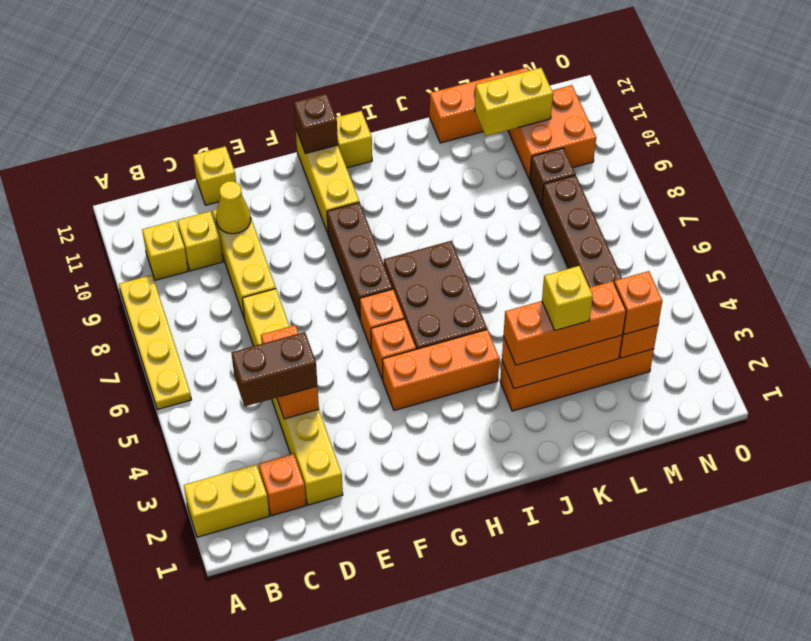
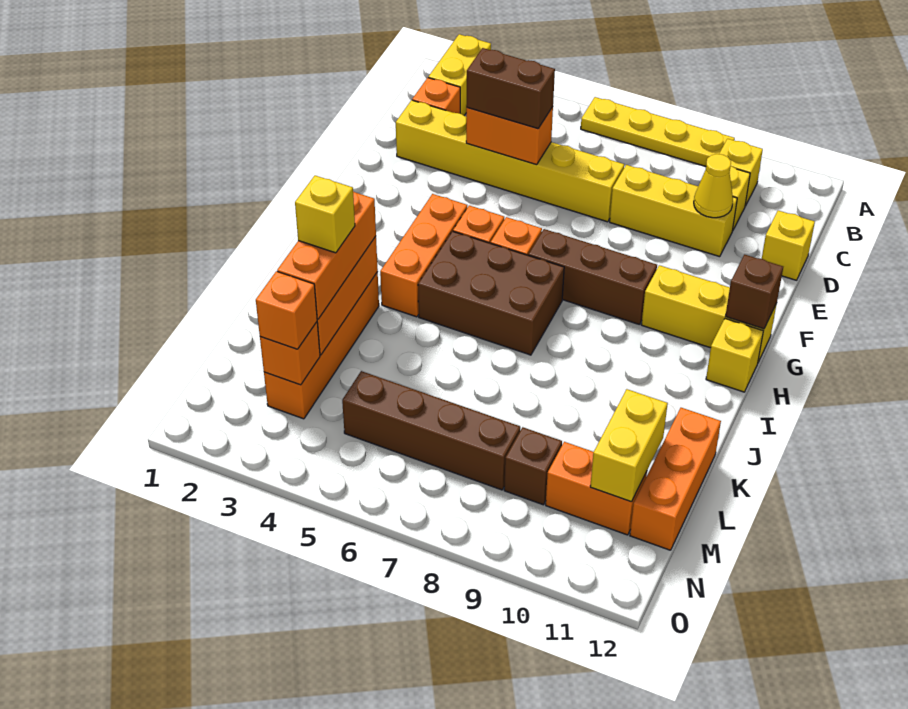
brown 1x2 brick [231,332,318,406] -> brown 1x2 brick turned to [466,48,555,129]
orange 2x2 brick [508,85,596,179] -> orange 1x2 brick [546,442,647,535]

